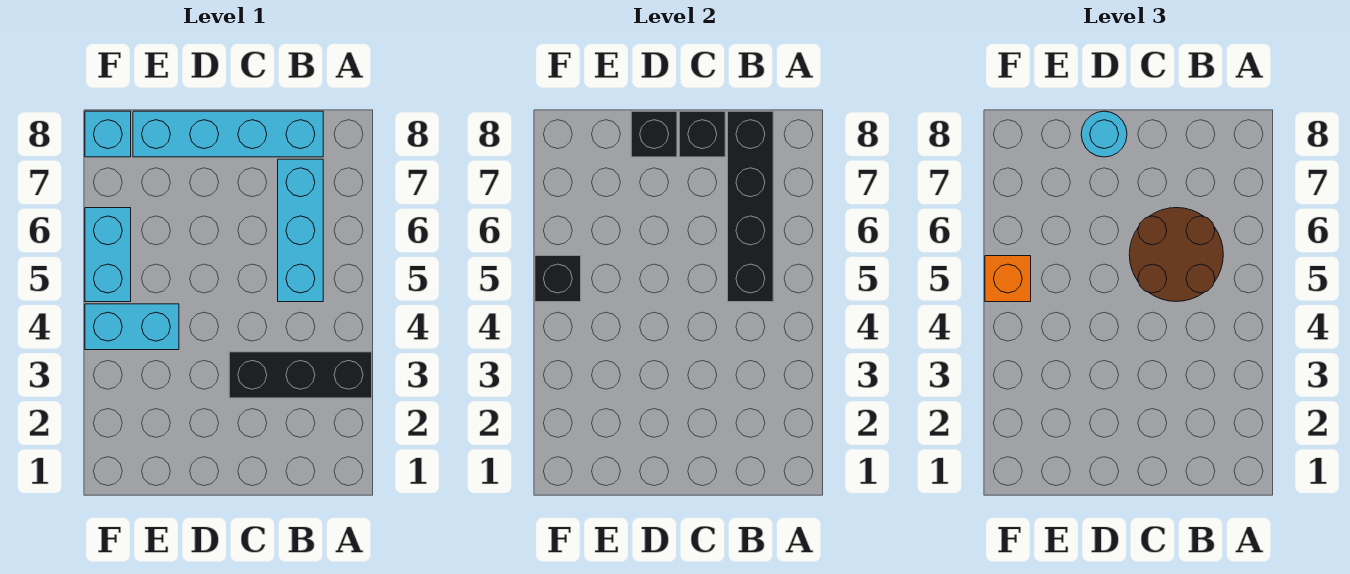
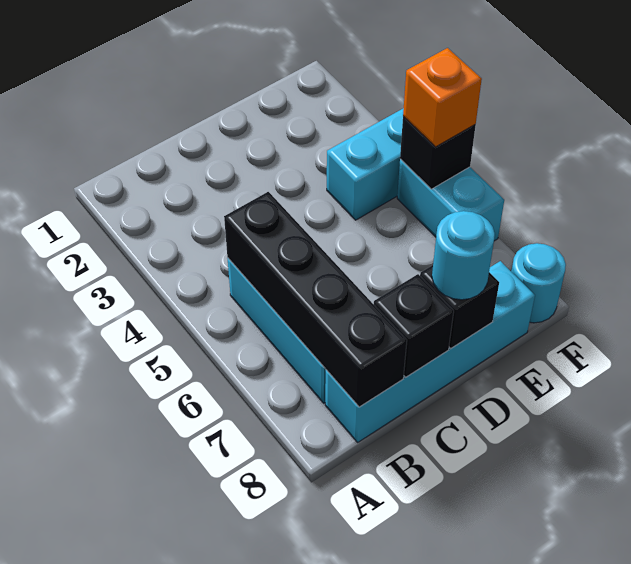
black 1x3 brick [229,352,372,398] -> none
brown 2x2 round brick [1129,208,1223,302] -> none
cyan 1x1 brick [85,111,131,157] -> cyan 1x1 round brick [511,243,566,323]

